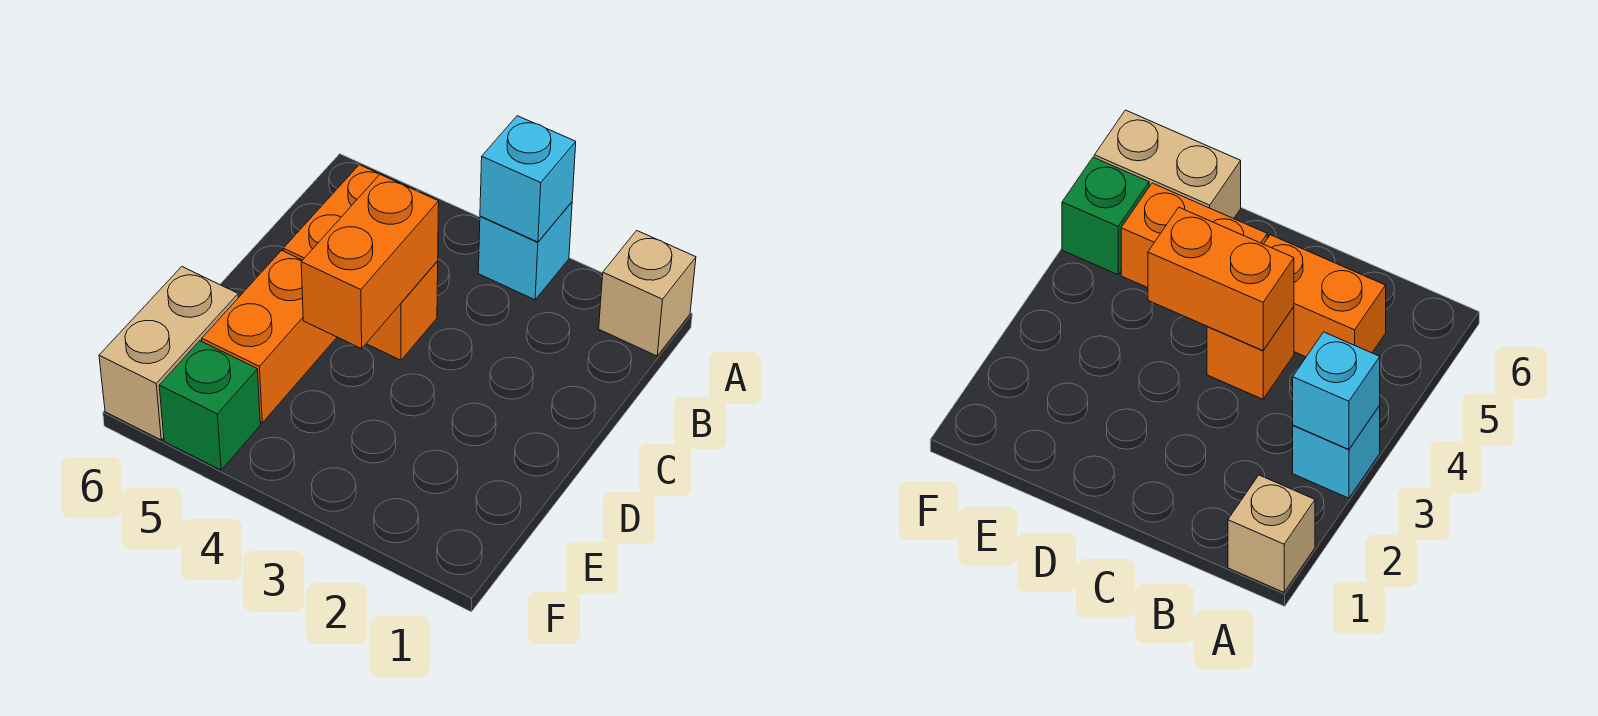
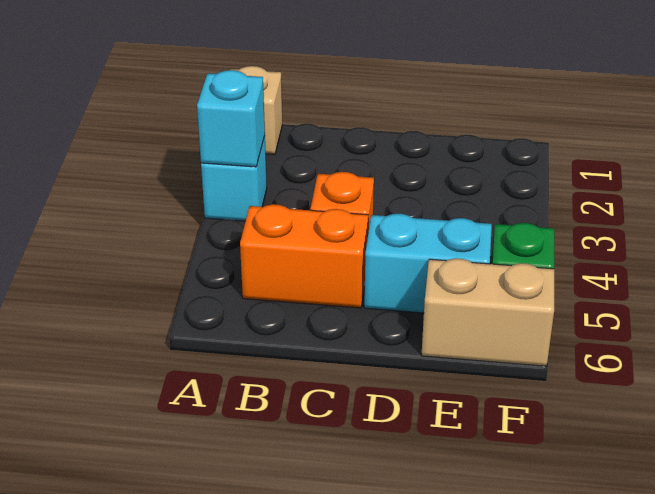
orange 1x2 brick [301,174,439,349] -> none
orange 1x2 brick [202,251,337,423] -> cyan 1x2 brick [364,214,492,313]

